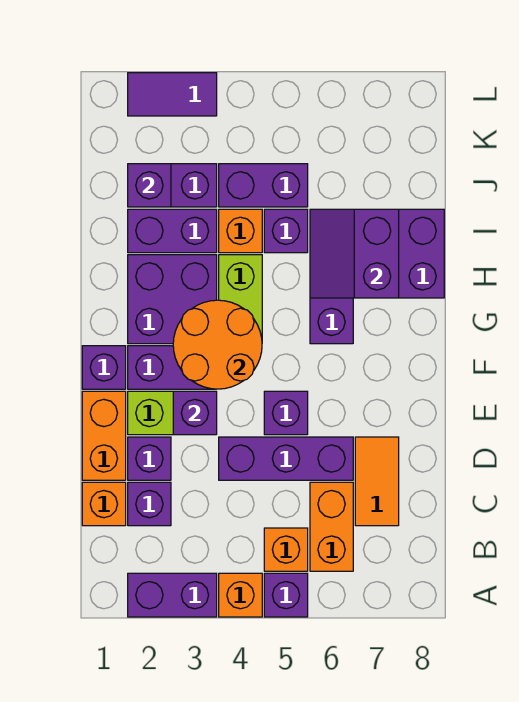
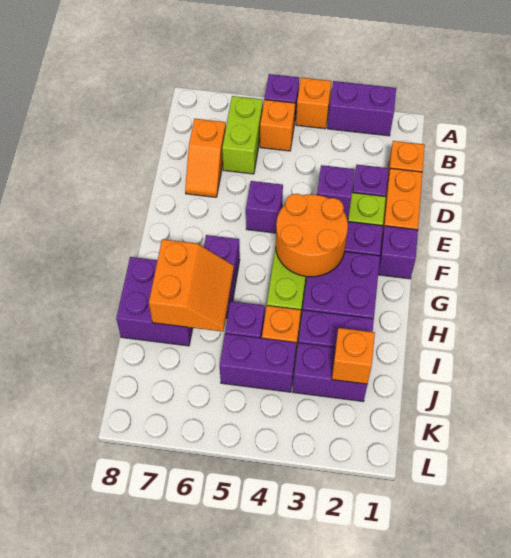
orange 1x2 brick [310,482,353,571] -> lime 1x2 brick [222,96,263,174]
purple 1x1 brick [128,482,171,526] -> none
orange 1x2 tile [355,437,399,526] -> orange 1x2 slope [185,119,226,197]
purple 1x3 brick [219,437,353,480] -> none
purple 2x2 slope [310,209,399,298] -> orange 2x2 slope [149,239,234,332]
purple 1x1 brick [128,164,171,207] -> orange 1x1 brick [332,328,375,384]
purple 1x2 tile [128,73,217,116] -> none

